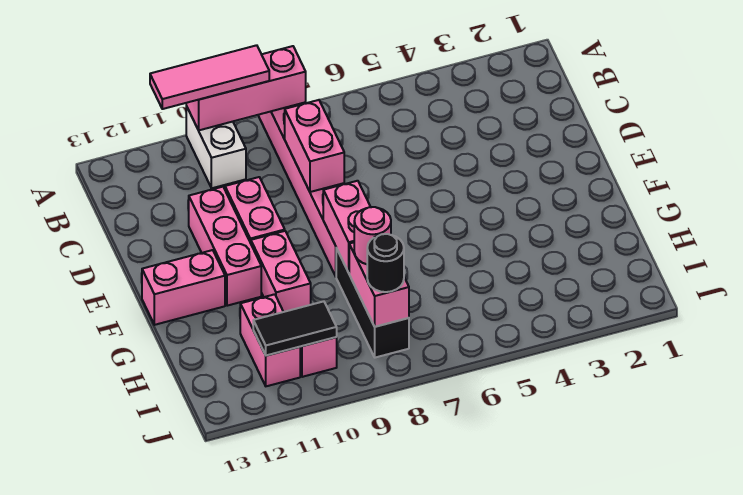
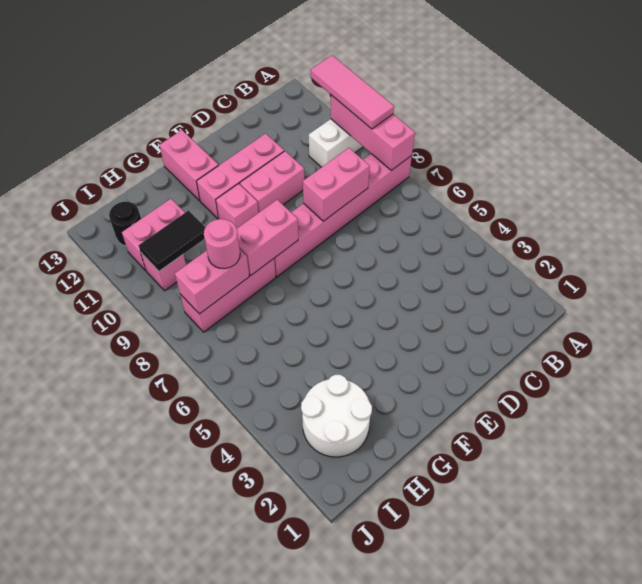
pink 1x2 brick [251,231,311,312] -> pink 1x1 brick [216,184,259,229]
black 1x3 brick [336,248,409,358] -> pink 1x3 brick [180,259,276,332]
none -> white 2x2 round brick [301,375,372,457]
black 1x1 round brick [367,234,404,292] -> black 1x1 round brick moved to [109,202,141,246]
black 1x2 tile [253,301,337,356] -> black 1x2 tile turned to [139,211,205,271]

